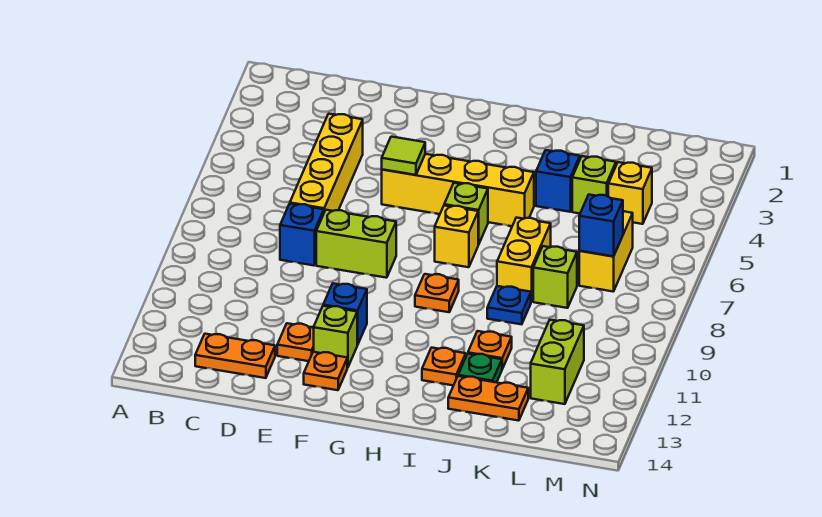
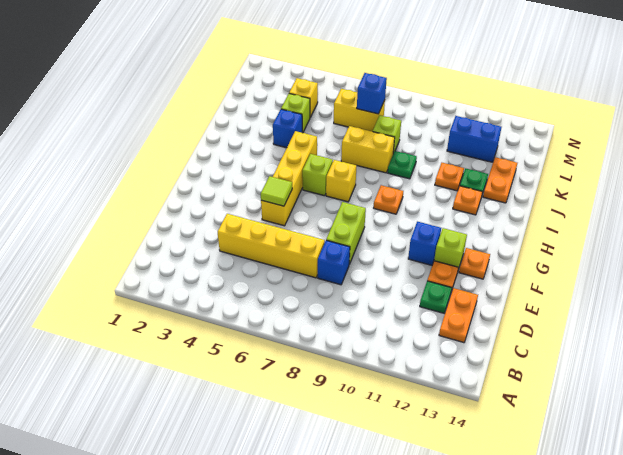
none -> green 1x1 plate [420,281,452,313]
blue 1x1 plate [487,286,531,324] -> green 1x1 plate [388,151,417,179]
lime 1x2 brick [531,320,584,404] -> blue 1x2 brick [447,116,501,162]

